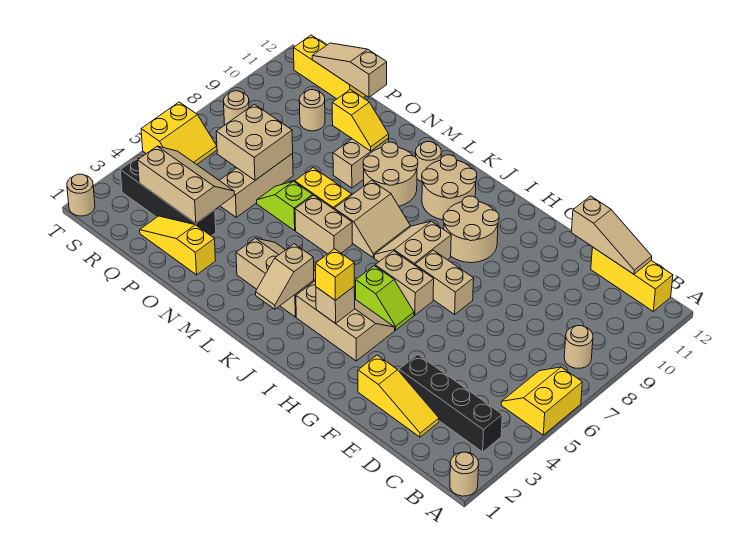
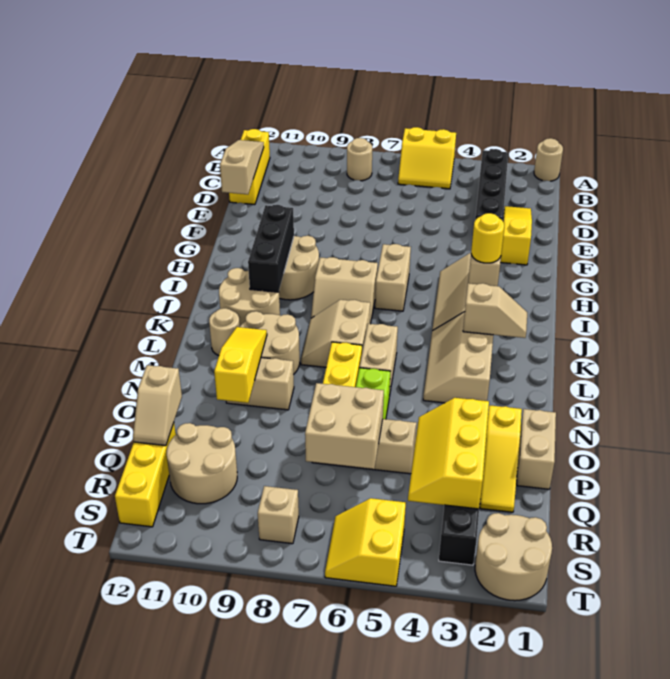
tan 1x2 brick [415,250,474,314] -> tan 1x2 brick moved to [517,409,556,489]
lime 1x2 slope [356,266,414,330] -> none
none -> black 1x3 brick [248,205,294,292]
yellow 1x1 brick [315,249,354,300] -> yellow 1x1 round brick [471,213,504,263]
tan 2x2 slope [334,180,410,258] -> tan 2x2 slope turned to [301,300,370,367]
yellow 1x2 slope [332,89,389,151] -> yellow 1x3 slope [214,327,267,403]
tan 2x3 slope [138,146,235,223] -> yellow 2x3 slope [408,398,489,509]
tan 1x3 slope [312,43,387,97] -> tan 1x2 slope [133,365,182,446]
tan 1x1 round brick [299,90,325,131] -> tan 2x2 round brick [167,423,237,504]
yellow 2x2 slope [141,102,217,165] -> yellow 2x2 slope turned to [325,498,406,586]
tan 1x1 round brick [224,91,249,125] -> tan 1x1 brick [258,486,299,544]
tan 1x1 round brick [67,174,95,216] -> tan 2x2 round brick [475,513,552,601]

